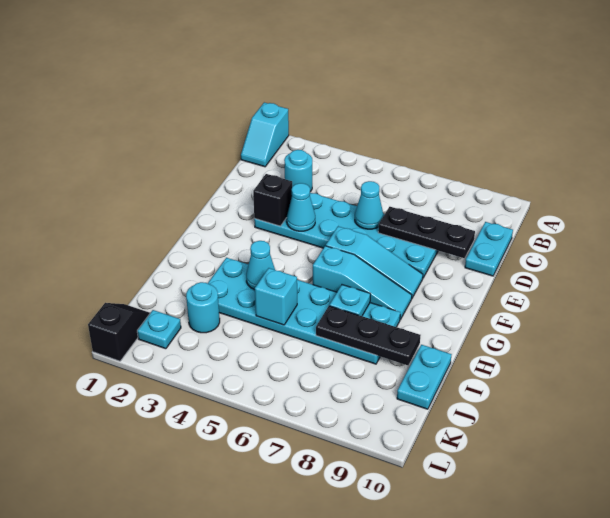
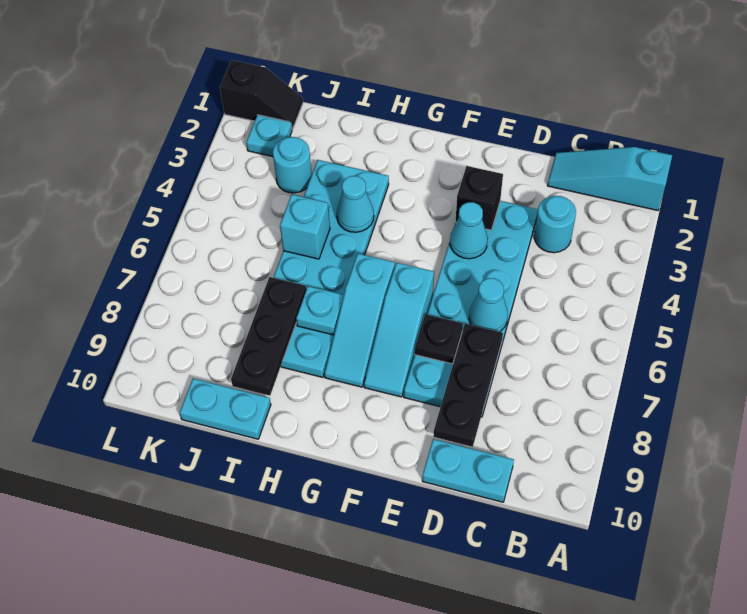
cyan 1x2 slope [241,102,289,167] -> cyan 1x3 slope [548,147,672,210]
none -> black 1x1 plate [415,314,463,364]

